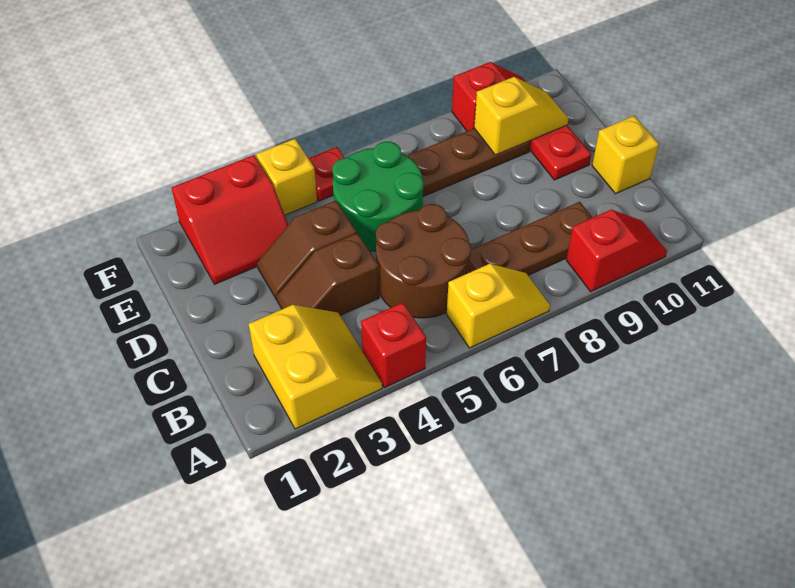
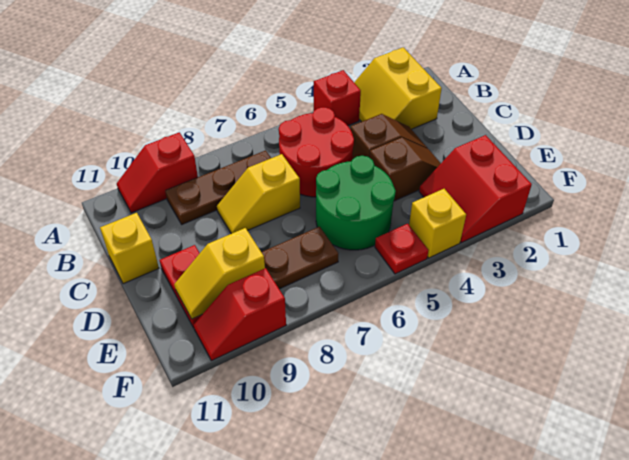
yellow 1x2 slope [447,264,550,348] -> yellow 1x2 slope moved to [217,154,300,234]
brown 2x2 round brick [376,204,471,318] -> red 2x2 round brick [279,107,354,197]
red 2x2 slope [172,155,288,284] -> red 2x2 slope turned to [419,135,532,243]

